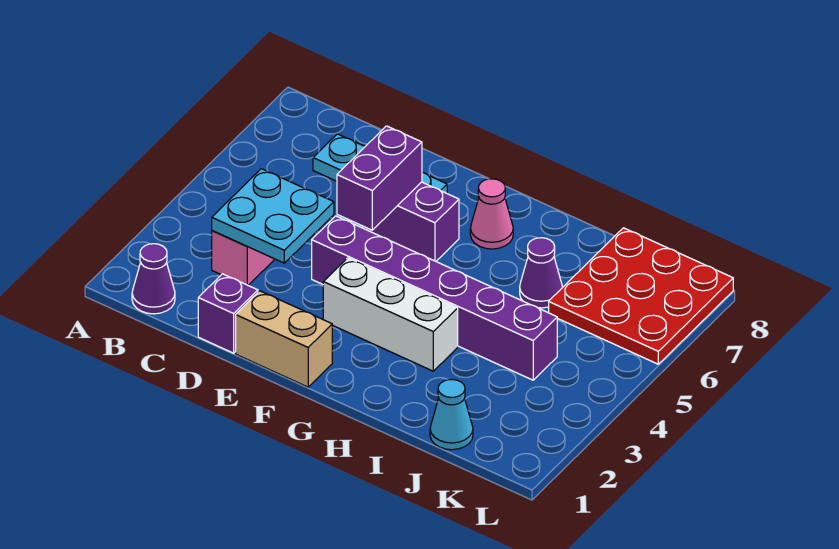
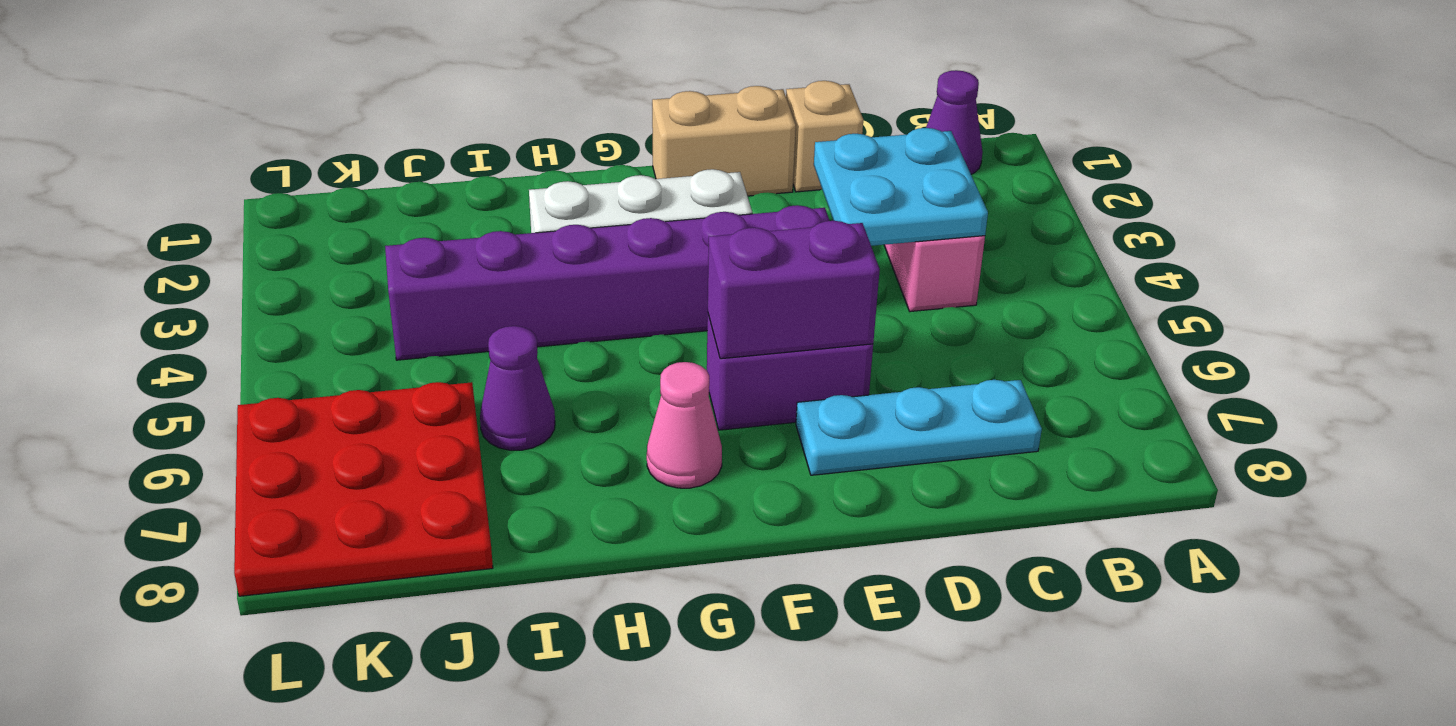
purple 1x1 brick [198,274,258,353] -> tan 1x1 brick [786,81,863,192]
purple 1x2 brick [337,126,422,230] -> purple 1x2 brick turned to [708,221,880,359]
cyan 1x1 cone [430,379,473,450] -> none

